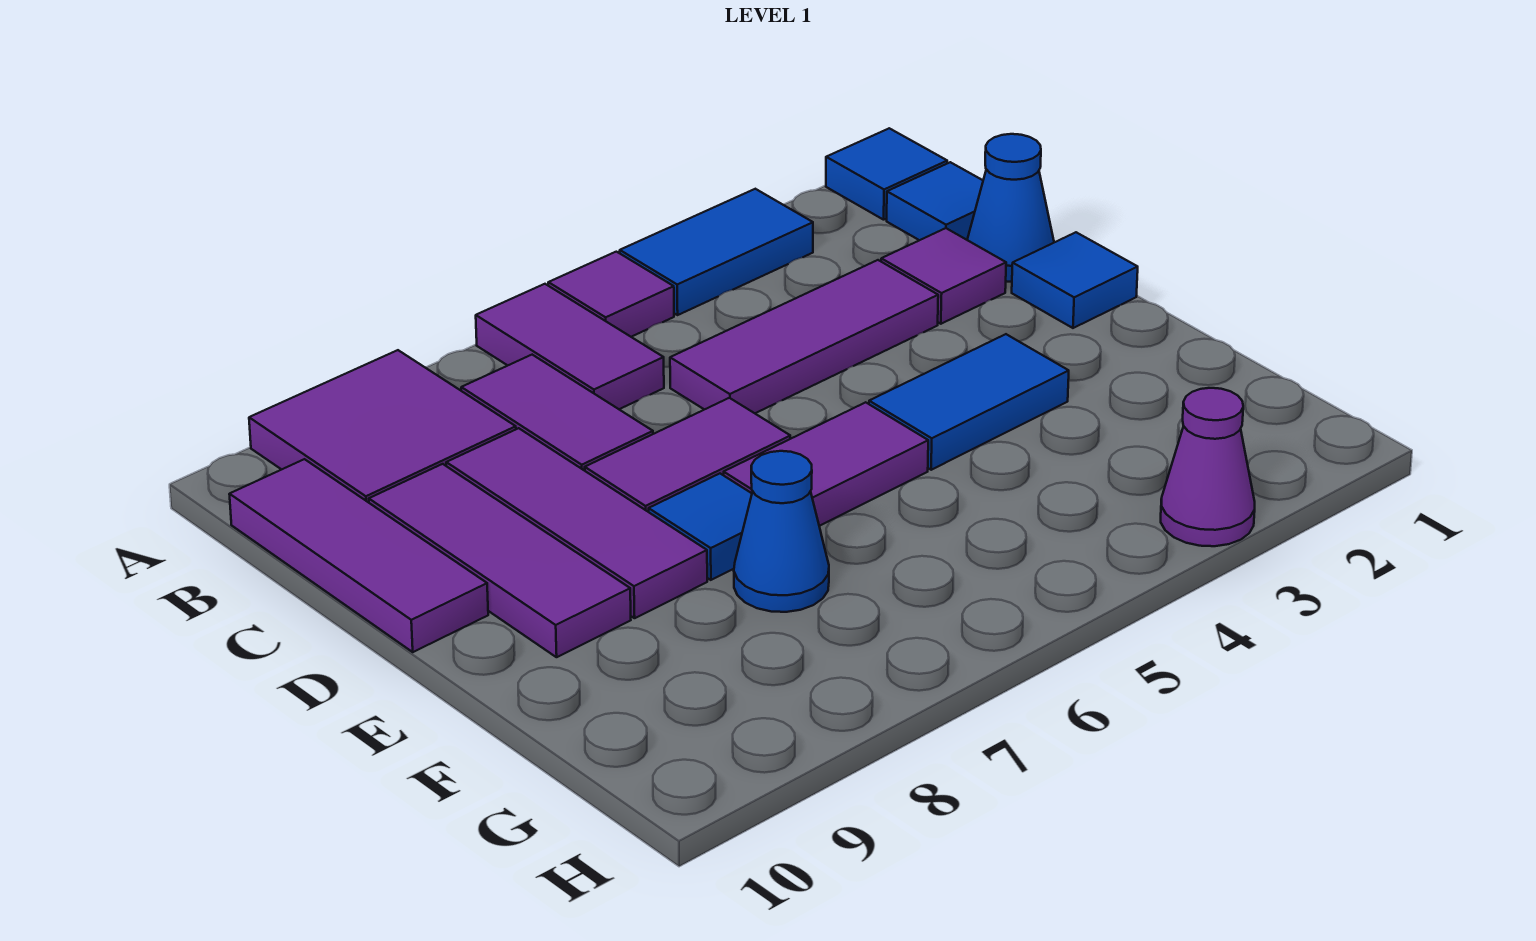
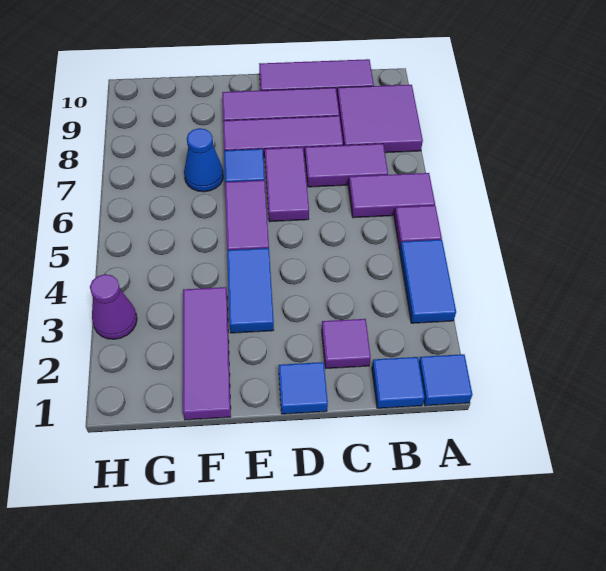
blue 1x1 cone [968,134,1054,282] -> none
purple 1x3 tile [670,260,938,413] -> purple 1x3 tile moved to [183,287,231,420]

